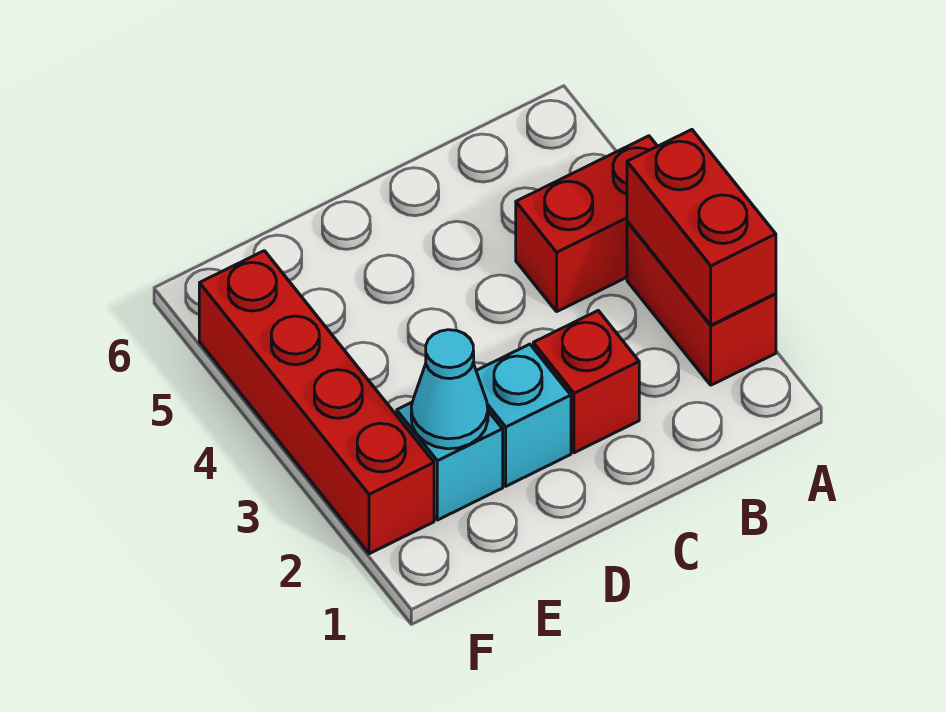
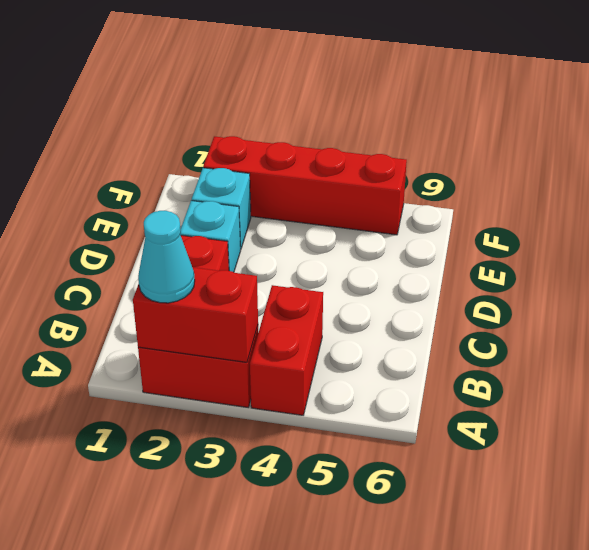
cyan 1x1 cone [411,330,488,449] -> cyan 1x1 cone moved to [138,211,195,303]

